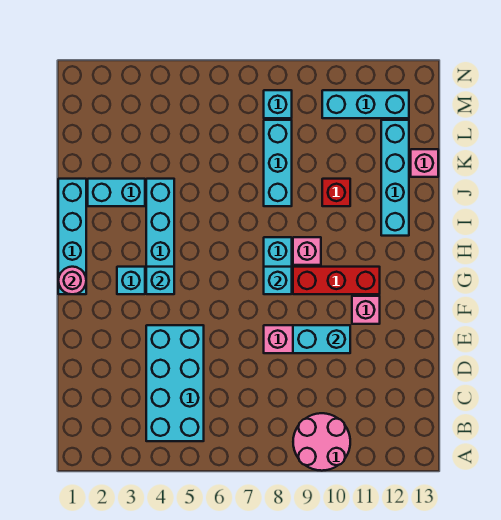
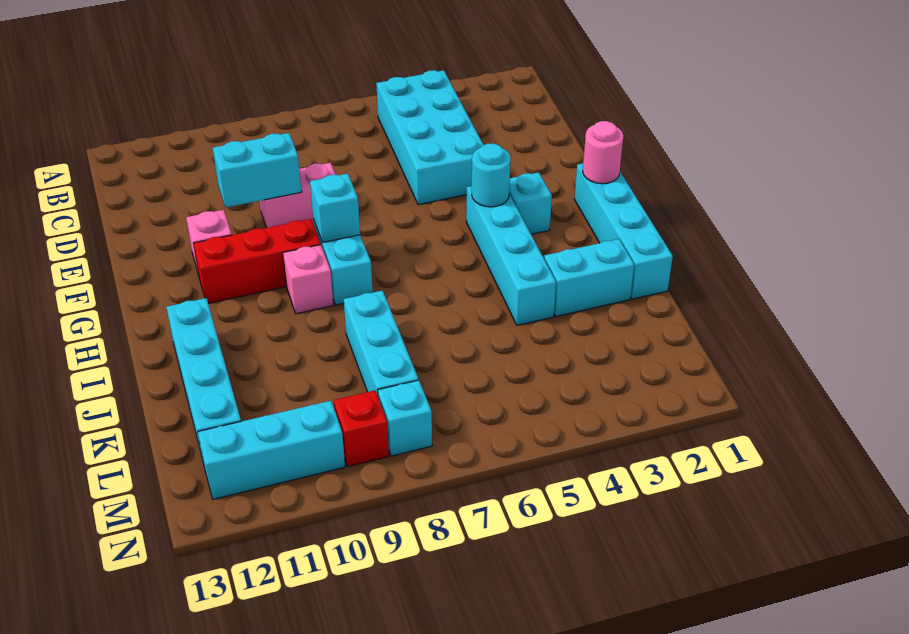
pink 2x2 round brick [293,413,350,471] -> none
cyan 1x1 brick [146,267,174,294] -> cyan 1x1 round brick [472,143,511,207]
red 1x1 brick [322,179,350,206] -> red 1x1 brick moved to [334,390,389,467]
pink 1x1 brick [411,149,438,177] -> none

